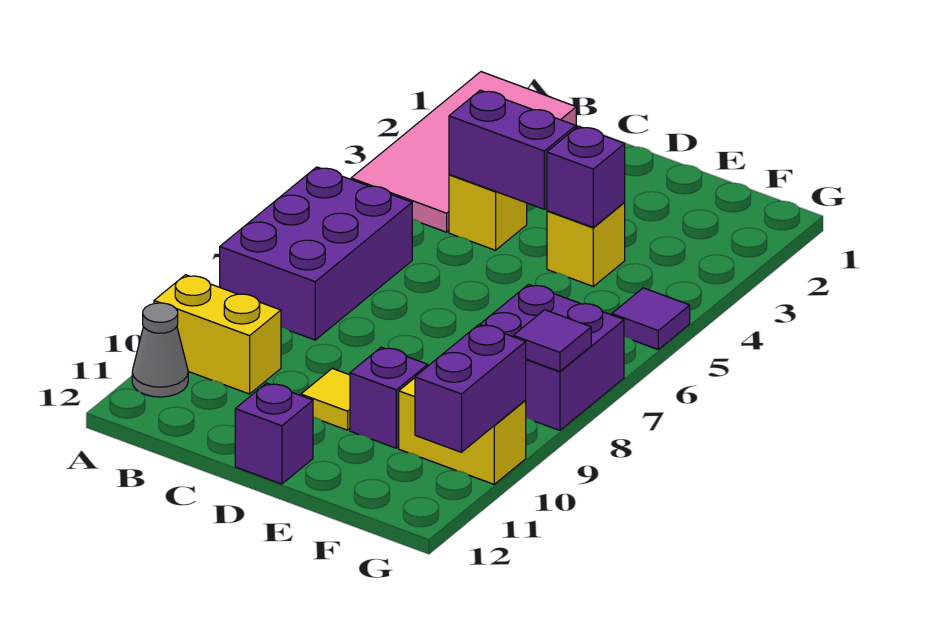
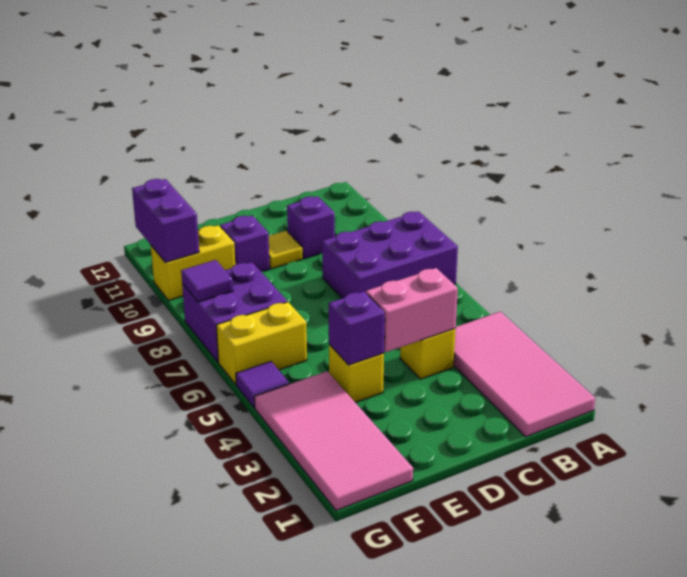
purple 2x3 brick [220,167,412,340] -> purple 2x3 brick turned to [322,211,458,298]
yellow 1x2 brick [154,275,281,394] -> yellow 1x2 brick moved to [216,302,307,384]
grey 1x1 cone [132,303,188,397] -> none
purple 1x2 brick [449,90,576,209] -> pink 1x2 brick [366,268,458,352]
purple 1x1 brick [235,383,313,484] -> purple 1x1 brick moved to [287,196,335,259]
none -> pink 2x4 tile [254,371,413,511]

